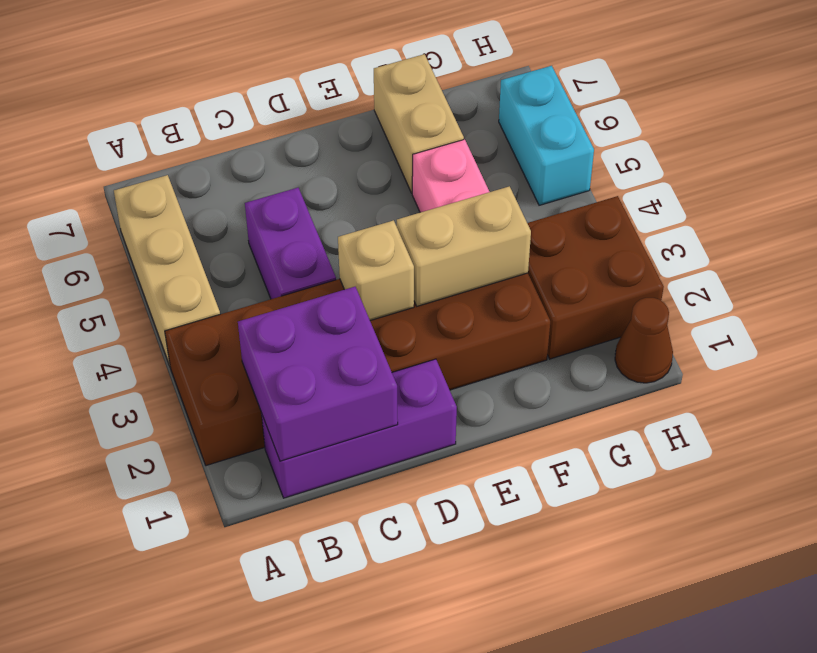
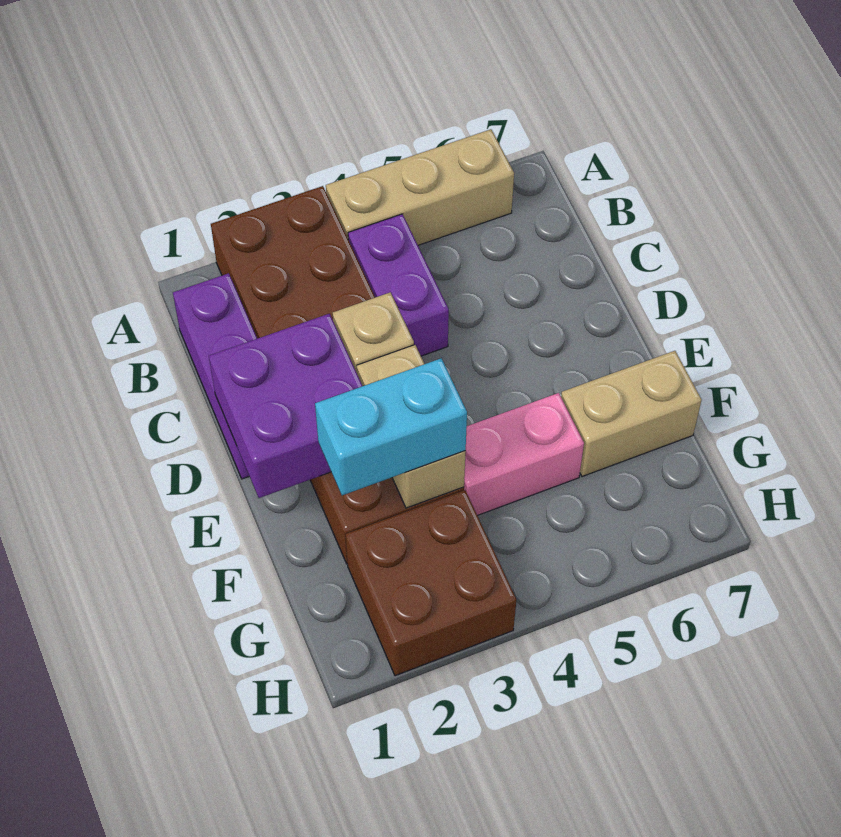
purple 2x2 brick [238,287,398,461] -> purple 2x2 brick moved to [209,314,362,498]
purple 1x2 brick [245,188,336,299] -> purple 1x2 brick turned to [348,214,449,356]
brown 1x1 cone [615,298,673,383] -> none
cyan 1x2 brick [499,66,594,205] -> cyan 1x2 brick moved to [315,359,467,496]

